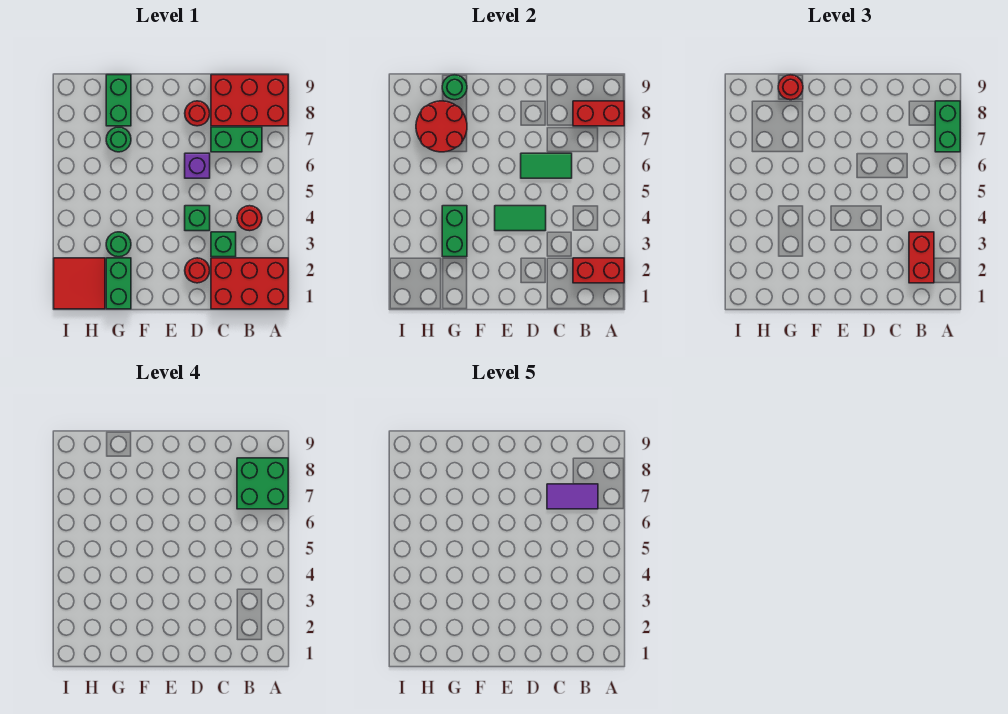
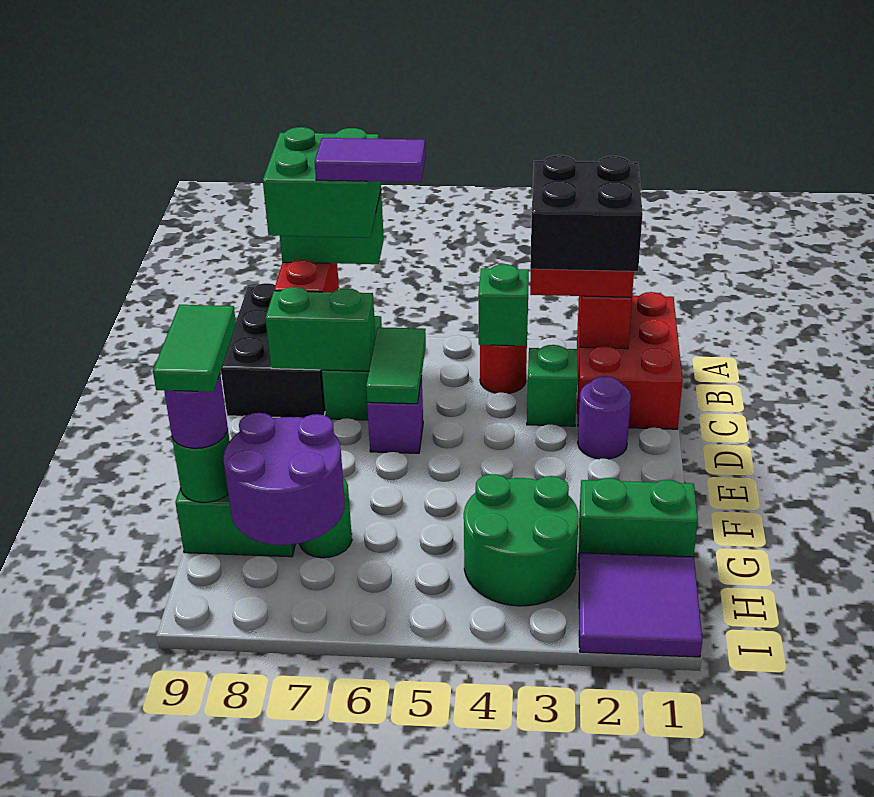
red 2x3 brick [211,75,288,126] -> black 2x3 brick [221,283,325,418]
none -> black 2x2 brick [530,155,643,271]
purple 1x2 tile [547,484,598,509] -> purple 1x2 tile turned to [315,138,425,182]
red 1x1 round brick [185,258,210,283] -> purple 1x1 round brick [578,376,631,459]
green 1x1 brick [185,206,210,231] -> green 1x1 brick moved to [478,264,529,346]
green 1x2 tile [495,206,546,231] -> green 1x2 tile moved to [153,305,236,392]
red 1x1 round brick [185,101,210,126] -> none
green 1x1 round brick [106,232,131,257] -> green 2x2 round brick [464,474,579,606]
green 1x2 brick [442,206,467,257] -> green 1x2 brick moved to [265,287,375,371]
red 2x2 round brick [416,101,467,152] -> purple 2x2 round brick [223,413,345,545]
red 1x1 round brick [778,75,803,100] -> purple 1x1 round brick [164,374,228,448]
red 2x2 tile [54,258,105,309] -> purple 2x2 tile [579,553,702,657]

